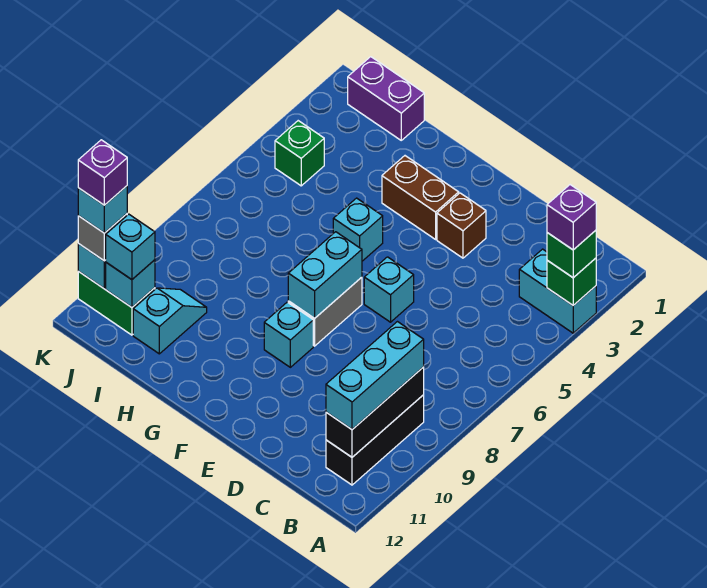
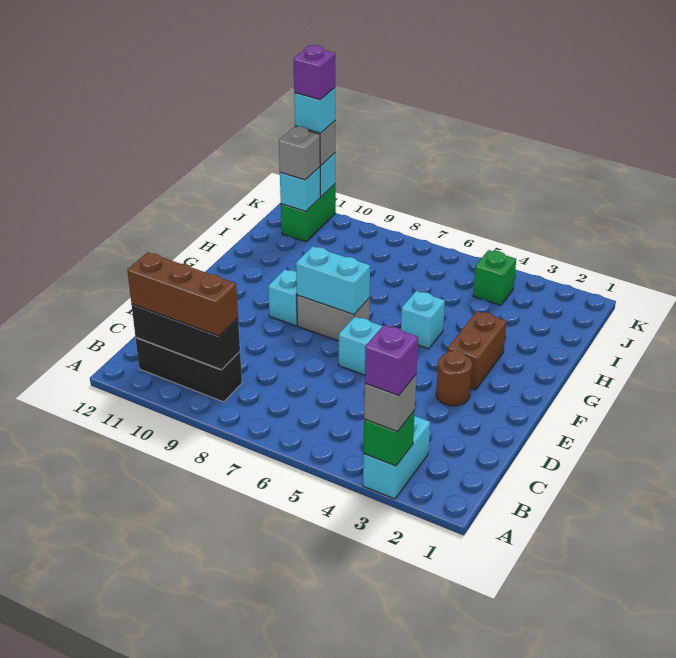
green 1x1 brick [547,230,596,278] -> grey 1x1 brick [364,375,416,432]
cyan 1x3 brick [326,322,424,429] -> brown 1x3 brick [127,252,238,336]
brown 1x1 brick [437,193,486,258] -> brown 1x1 round brick [436,350,472,406]
purple 1x2 brick [348,57,424,140] -> none
cyan 1x2 slope [133,288,207,354] -> none
cyan 1x1 brick [106,214,155,280] -> grey 1x1 brick [279,127,320,180]

